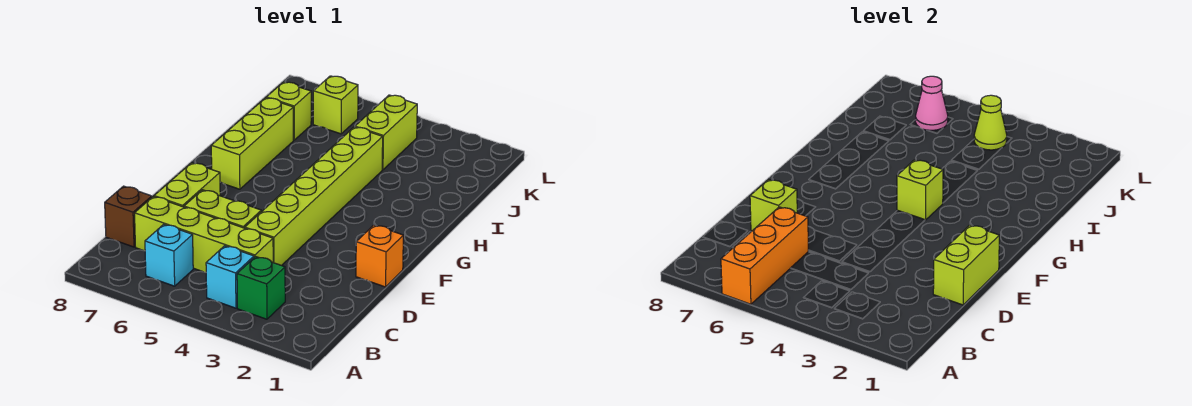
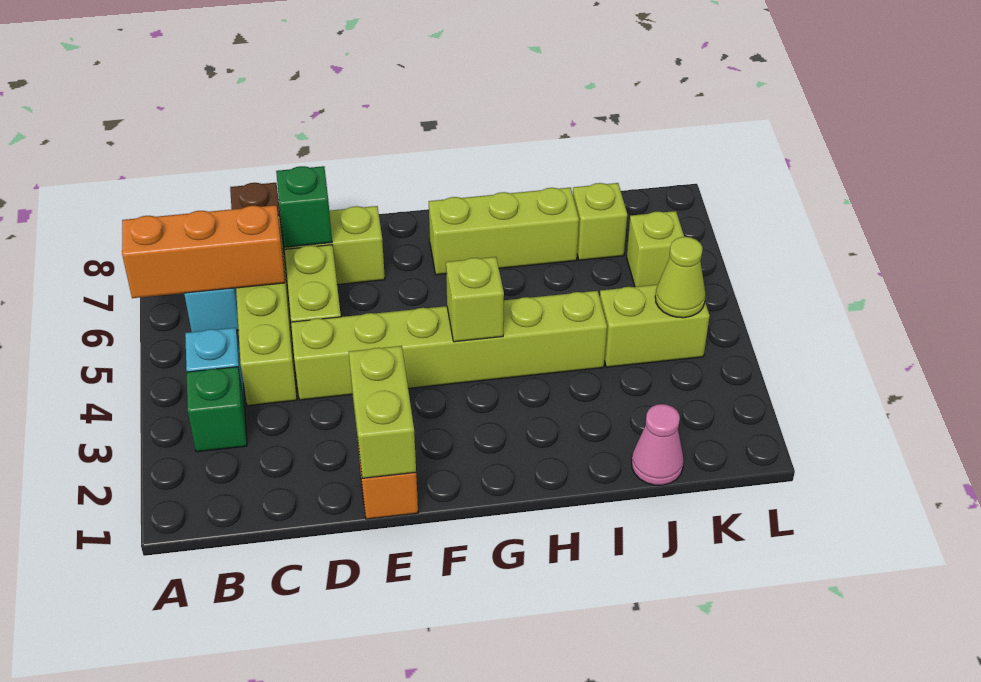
lime 1x2 brick [933,225,999,305] -> lime 1x2 brick turned to [349,346,416,478]
lime 1x1 brick [750,180,797,231] -> green 1x1 brick [276,166,332,247]
pink 1x1 cone [915,76,948,131] -> pink 1x1 cone moved to [632,404,684,485]

